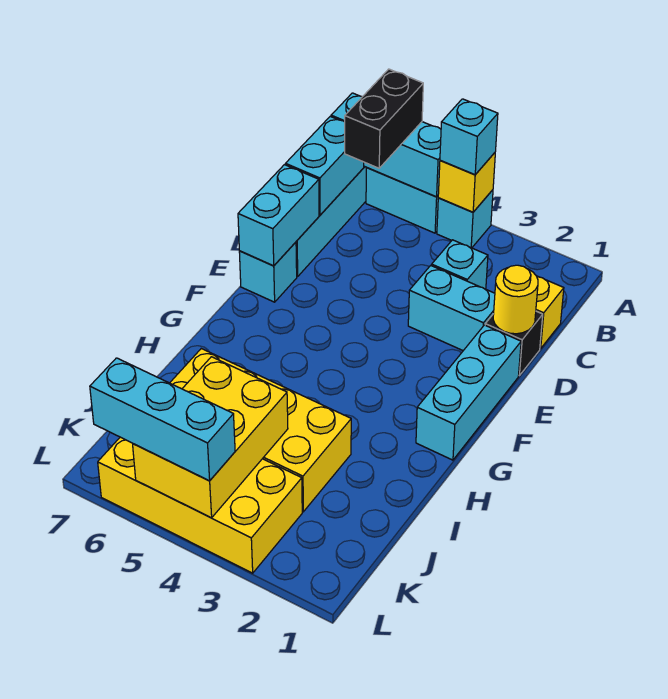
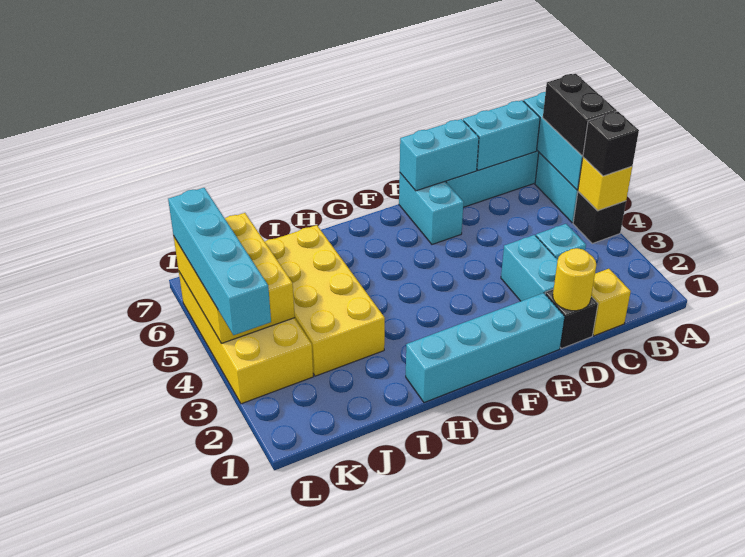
cyan 1x1 brick [437,190,493,248] -> black 1x1 brick [573,192,626,244]
cyan 1x1 brick [440,99,498,175] -> black 1x1 brick [583,111,639,176]
black 1x2 brick [345,69,423,168] -> black 1x2 brick turned to [543,74,617,156]
cyan 1x3 brick [416,325,521,460] -> cyan 1x4 brick [406,293,564,403]
cyan 1x1 brick [239,242,297,302] -> cyan 1x2 brick [399,173,464,244]
yellow 2x3 brick [133,357,288,518] -> yellow 2x3 brick turned to [174,213,295,343]
cyan 1x3 brick [90,358,235,481] -> cyan 1x4 brick [168,188,271,335]

